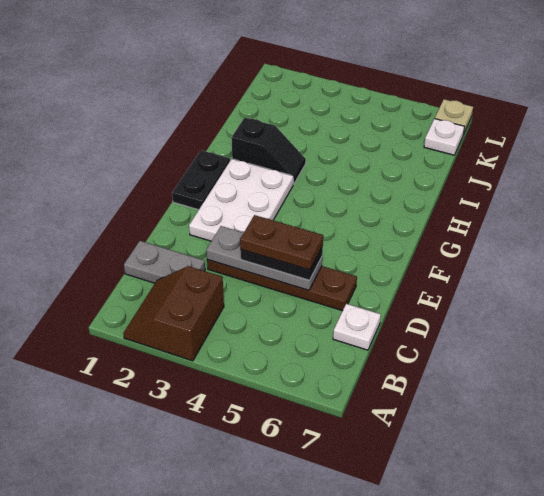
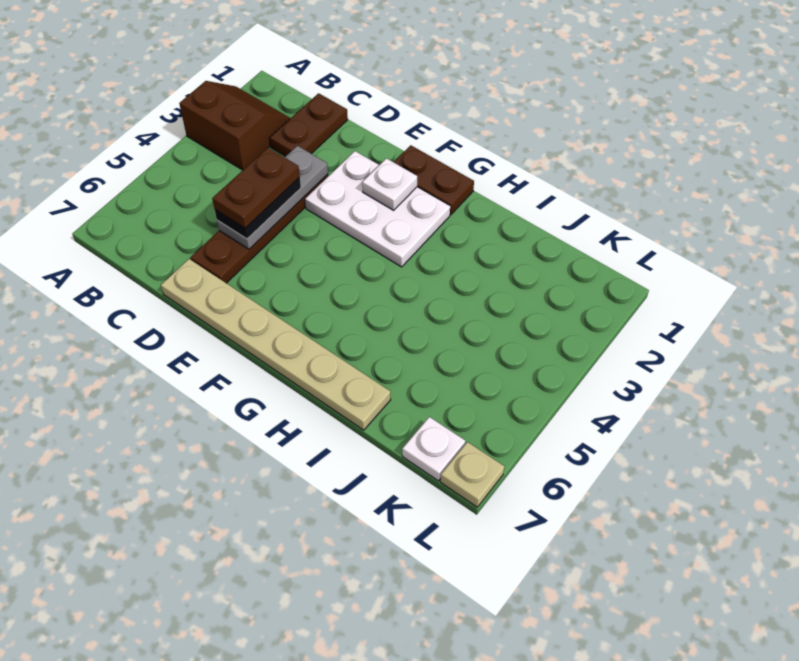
grey 1x2 plate [124,241,205,283] -> brown 1x2 plate [270,93,348,157]
white 1x1 plate [333,304,381,350] -> white 1x1 plate moved to [362,158,417,210]
none -> tan 1x6 plate [161,259,391,430]
black 1x2 plate [172,150,230,210] -> brown 1x2 plate [394,145,474,215]
black 1x2 slope [232,117,306,184] -> none

